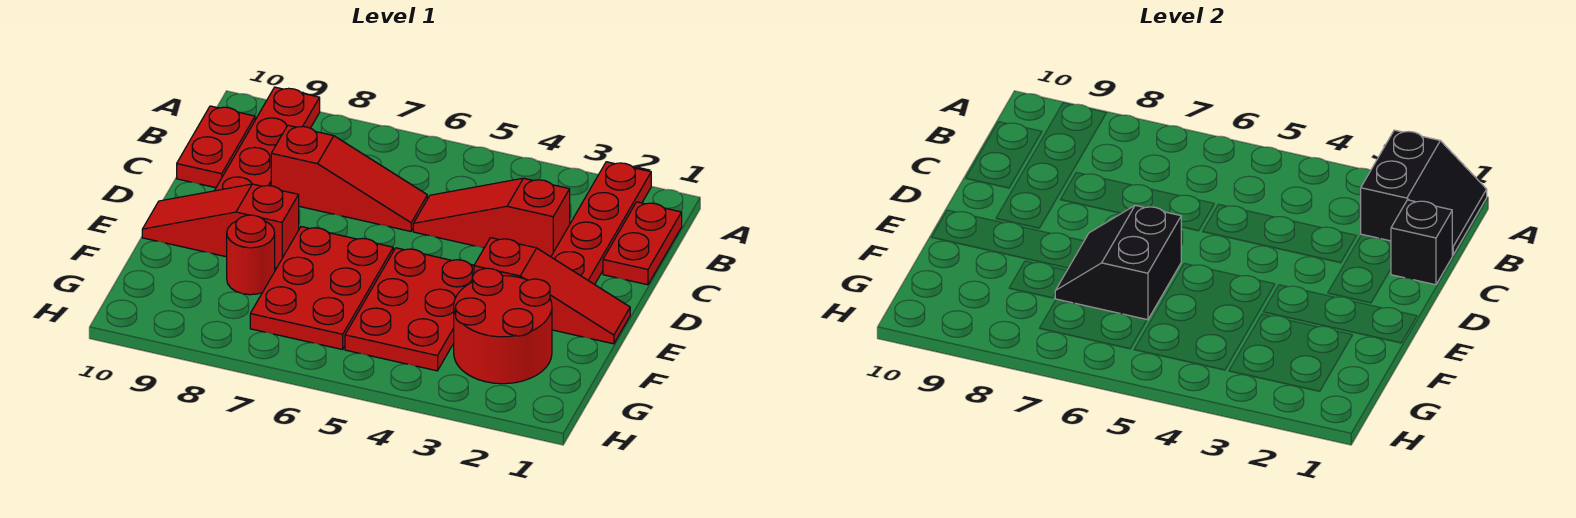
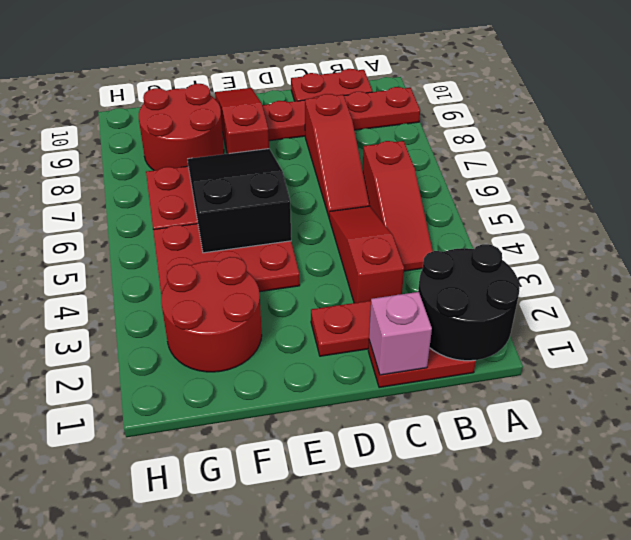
black 2x2 slope [1361,130,1487,255] -> black 2x2 round brick [418,244,520,361]
black 1x1 brick [1391,200,1452,285] -> pink 1x1 brick [369,292,432,375]
red 1x3 slope [474,238,630,344] -> red 1x3 slope moved to [363,141,433,271]
black 2x2 slope [1055,205,1181,320] -> black 2x3 slope [188,149,291,253]
red 1x1 round brick [227,215,275,295] -> red 2x2 round brick [139,84,224,170]

